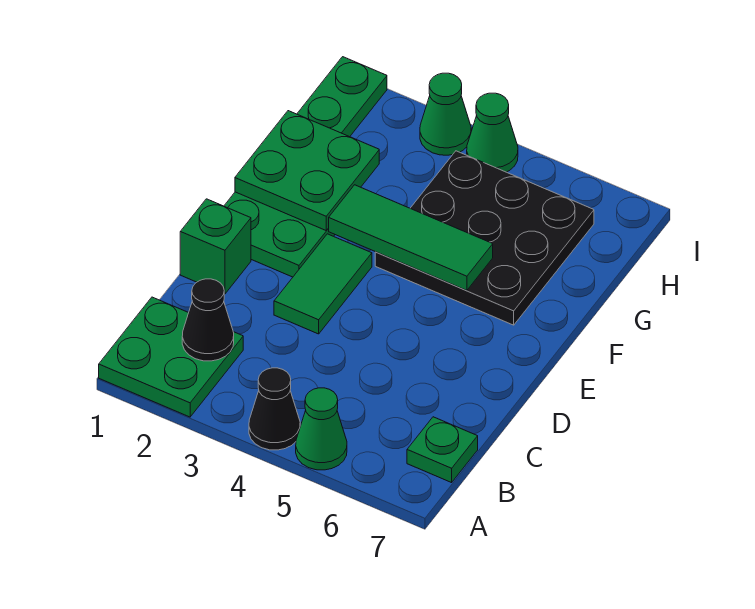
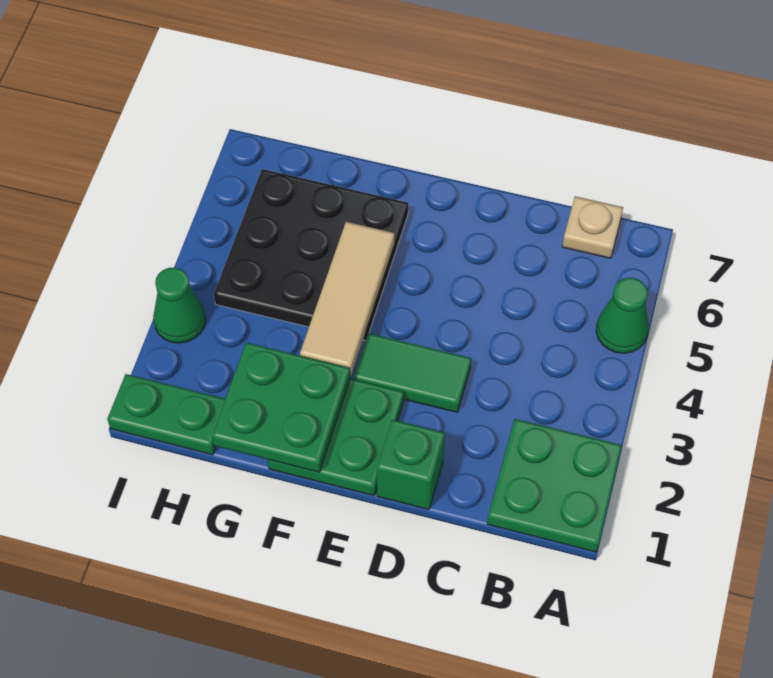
black 1x1 cone [249,368,300,450] -> none
black 1x1 cone [182,279,234,361] -> none
green 1x1 plate [407,417,478,483] -> tan 1x1 plate [562,196,623,258]
green 1x3 tile [328,185,493,290] -> tan 1x3 tile [300,222,395,376]
green 1x1 cone [467,93,518,172] -> none

